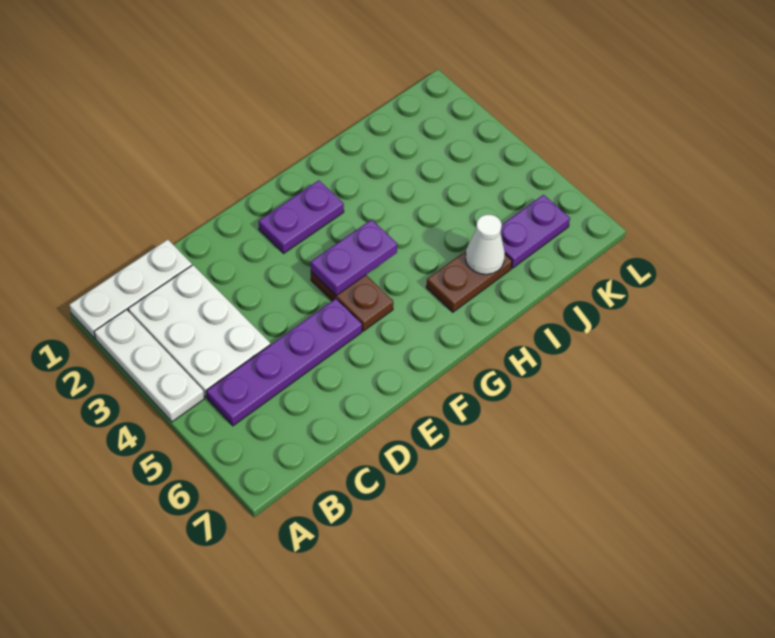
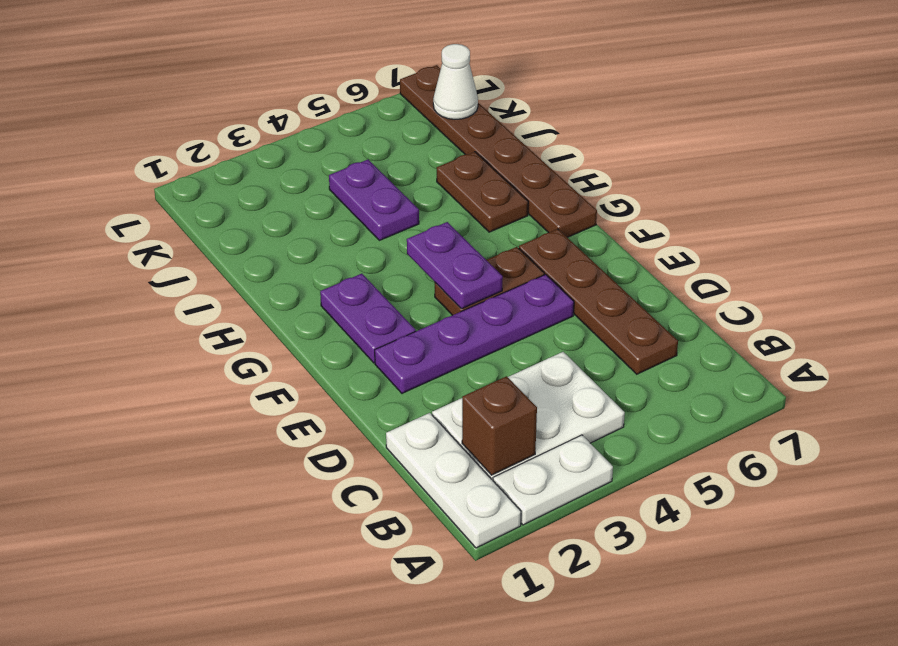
white 1x3 plate [94,310,204,422] -> white 1x2 plate [493,435,613,525]
none -> brown 1x1 brick [462,376,537,475]
purple 1x4 plate [206,299,362,426] -> purple 1x4 plate turned to [375,274,574,393]
none -> brown 1x4 plate [519,229,678,374]
none -> brown 1x6 plate [400,65,597,237]
white 1x1 cone [466,215,505,274] -> white 1x1 cone moved to [433,44,478,119]
purple 1x2 plate [501,195,570,268] -> purple 1x2 plate moved to [329,159,419,240]

